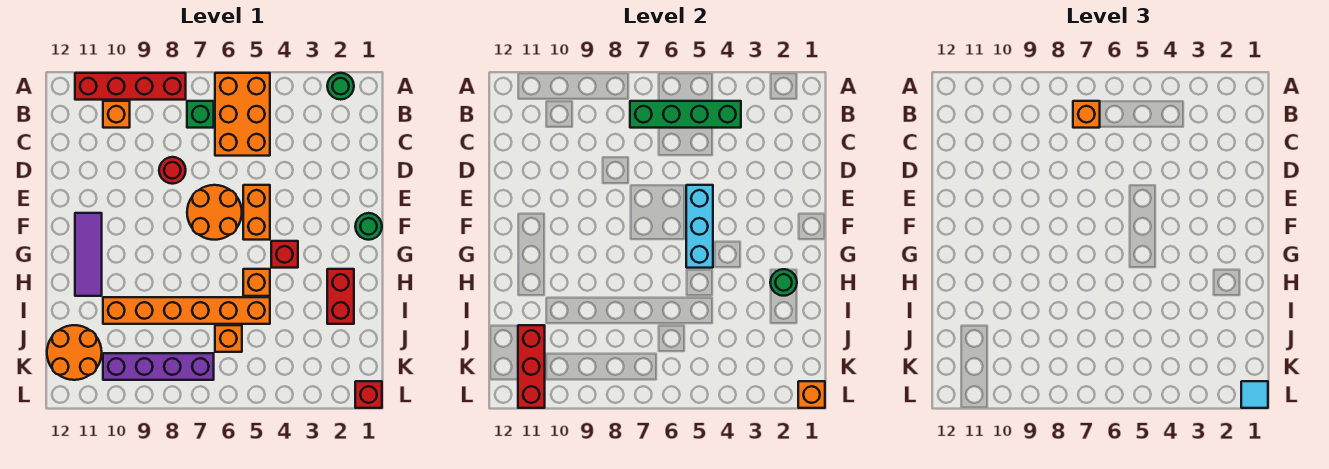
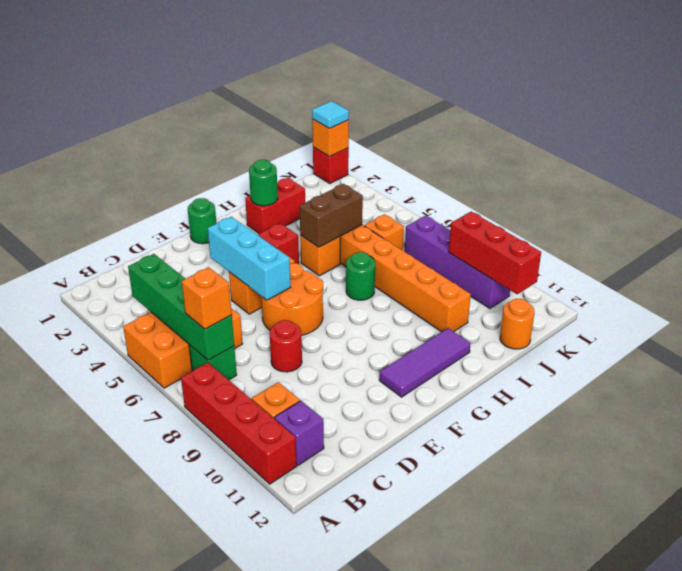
green 1x1 round brick [327,73,354,100] -> green 1x1 round brick moved to [346,252,375,300]
none -> purple 1x1 brick [275,401,324,465]
cyan 1x3 brick [686,185,713,268] -> cyan 1x3 brick turned to [208,217,291,300]
none -> brown 1x2 brick [299,184,363,247]
orange 2x2 round brick [47,325,102,380] -> orange 1x1 round brick [500,299,534,349]
red 1x3 brick [518,325,545,408] -> red 1x3 brick turned to [449,212,541,294]

